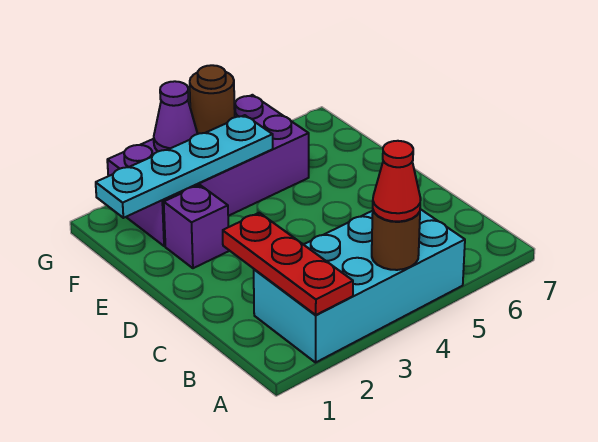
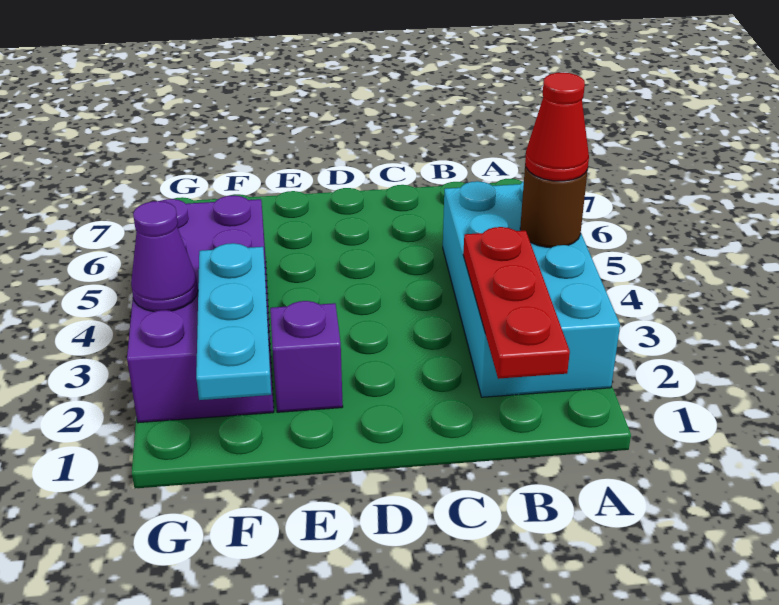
red 1x3 plate [223,213,353,315] -> red 1x3 plate turned to [463,227,570,379]
cyan 1x4 plate [96,115,273,218] -> cyan 1x3 plate [196,243,271,400]
brown 1x1 round brick [190,65,235,134] -> none

